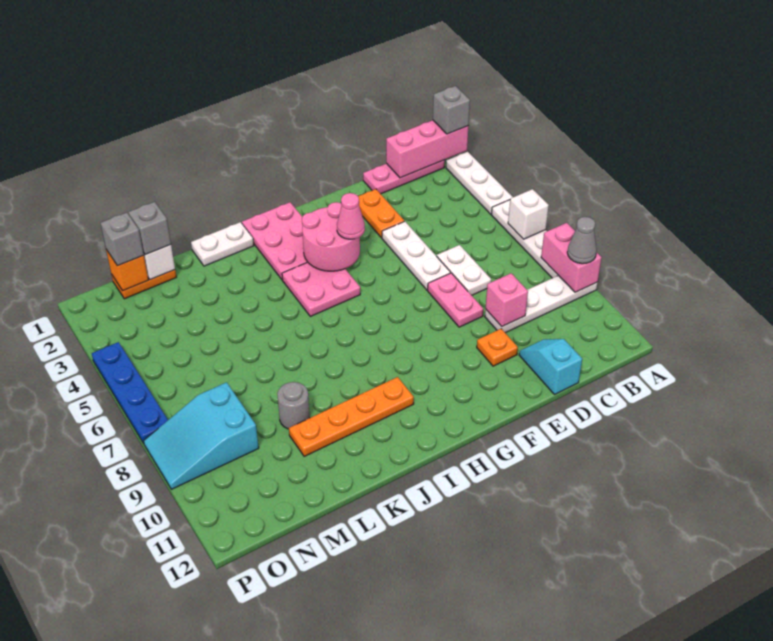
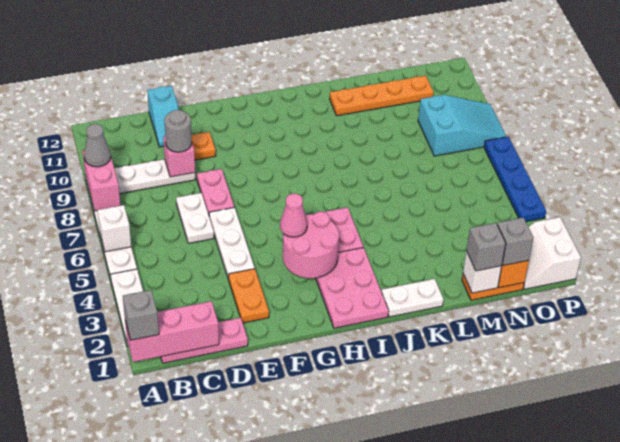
orange 1x4 plate [289,377,414,456] -> orange 1x4 plate moved to [330,76,434,116]
grey 1x1 round brick [277,382,310,429] -> grey 1x1 round brick moved to [164,110,192,152]
none -> white 2x2 slope [523,217,581,289]

